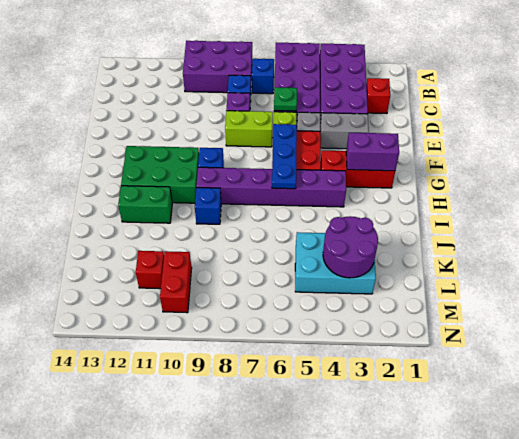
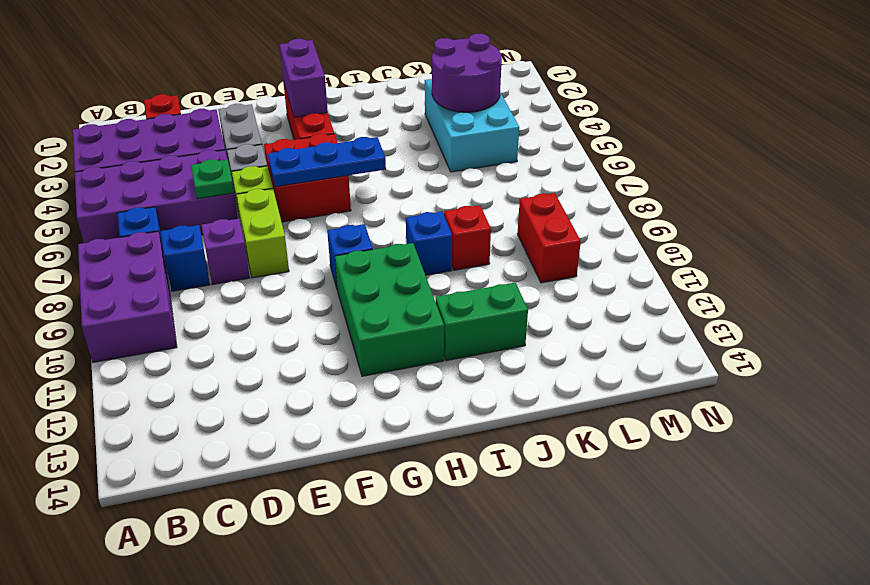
purple 1x6 brick [196,167,346,207] -> none
green 1x2 brick [118,186,172,223] -> green 1x2 brick turned to [436,283,528,361]
red 1x2 brick [160,251,192,313] -> red 1x2 brick turned to [517,193,581,283]
red 1x1 brick [136,251,164,289] -> red 1x1 brick moved to [444,205,491,270]

